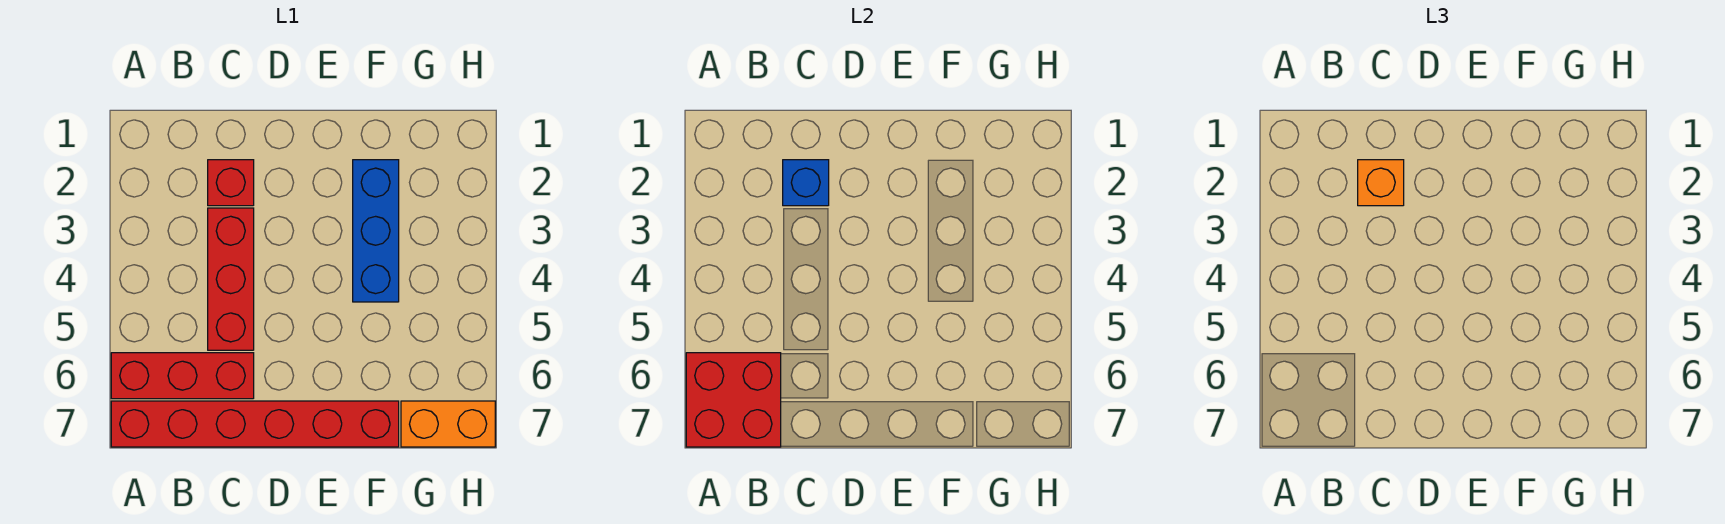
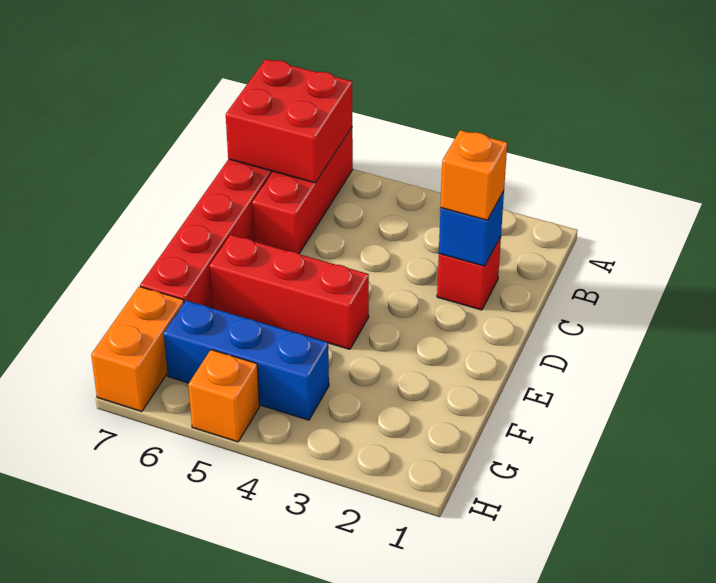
red 1x3 brick [208,208,254,350] -> red 1x3 brick moved to [210,235,369,349]
blue 1x3 brick [353,160,399,302] -> blue 1x3 brick moved to [164,300,329,420]
none -> orange 1x1 brick [188,350,260,442]

